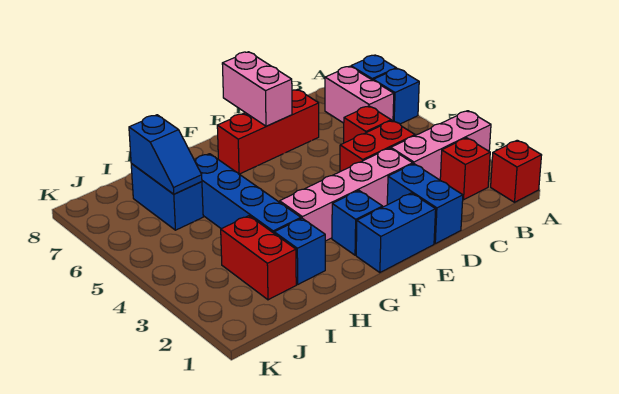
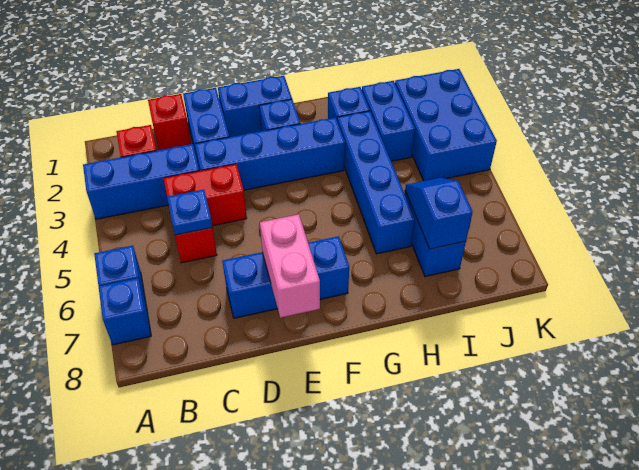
red 1x1 brick [491,140,542,202] -> red 1x1 brick moved to [148,94,191,150]
pink 1x3 brick [391,111,491,180] -> blue 1x3 brick [83,144,199,219]
pink 1x2 brick [325,66,394,123] -> none
none -> blue 1x1 plate [167,190,212,235]
pink 1x4 brick [280,148,413,241] -> blue 1x4 brick [195,117,345,190]
red 1x3 brick [217,89,319,174] -> blue 1x3 brick [222,236,349,318]
red 1x2 brick [221,216,296,300] -> blue 1x2 brick [362,81,415,161]
none -> blue 2x3 brick [395,69,497,181]

